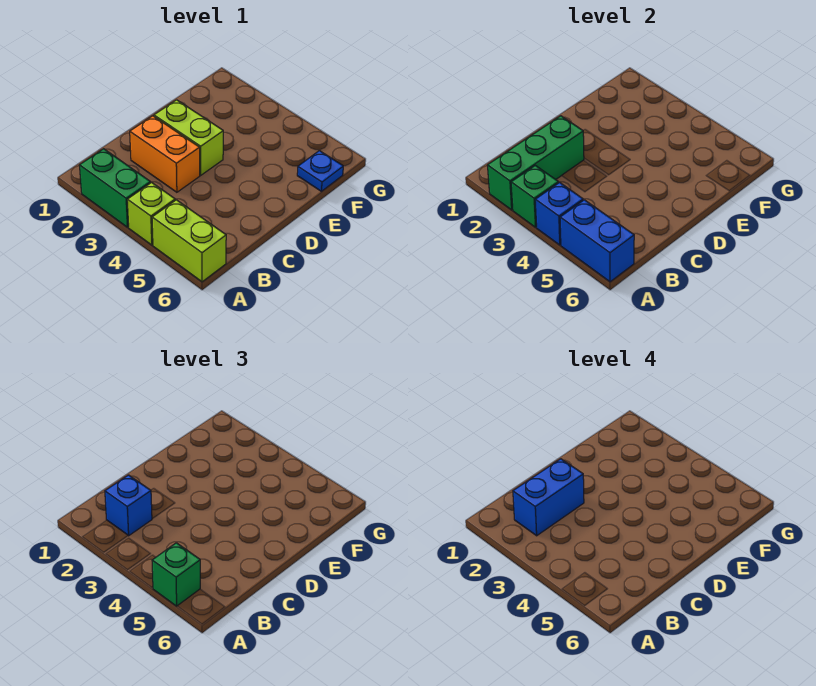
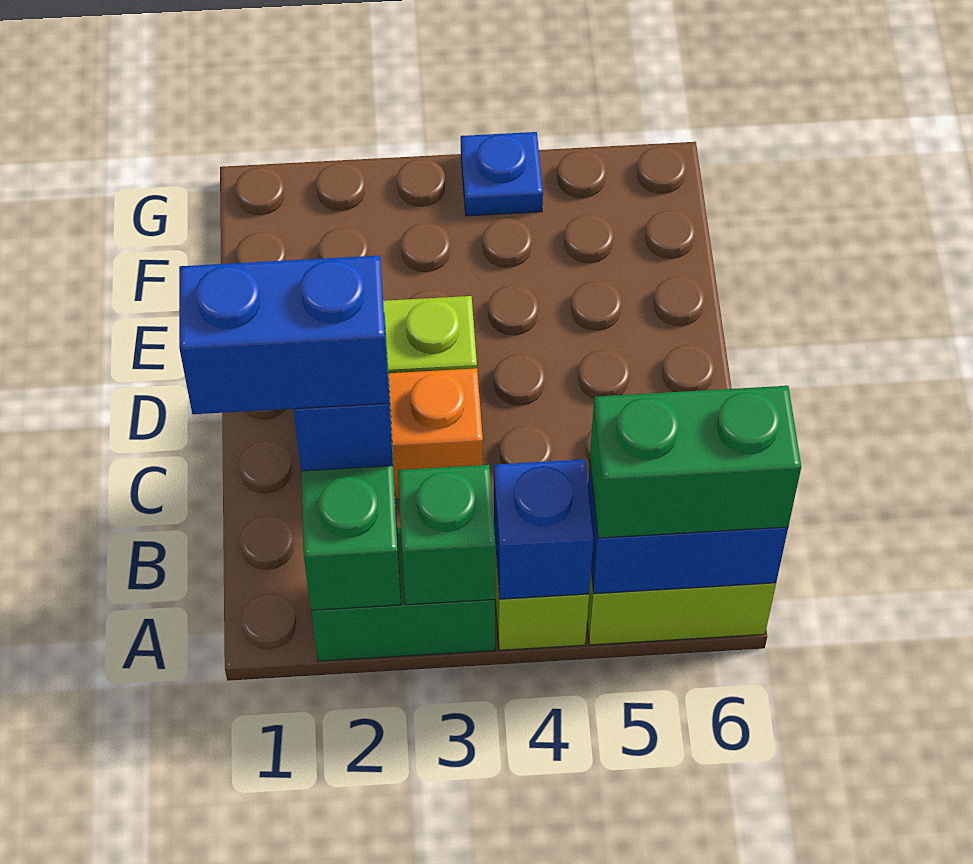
green 1x1 brick [152,543,200,606] -> green 1x2 brick [590,386,801,538]
blue 1x2 brick [513,459,584,536] -> blue 1x2 brick turned to [179,255,389,414]
blue 1x1 plate [297,151,343,191] -> blue 1x1 plate moved to [461,132,543,216]

